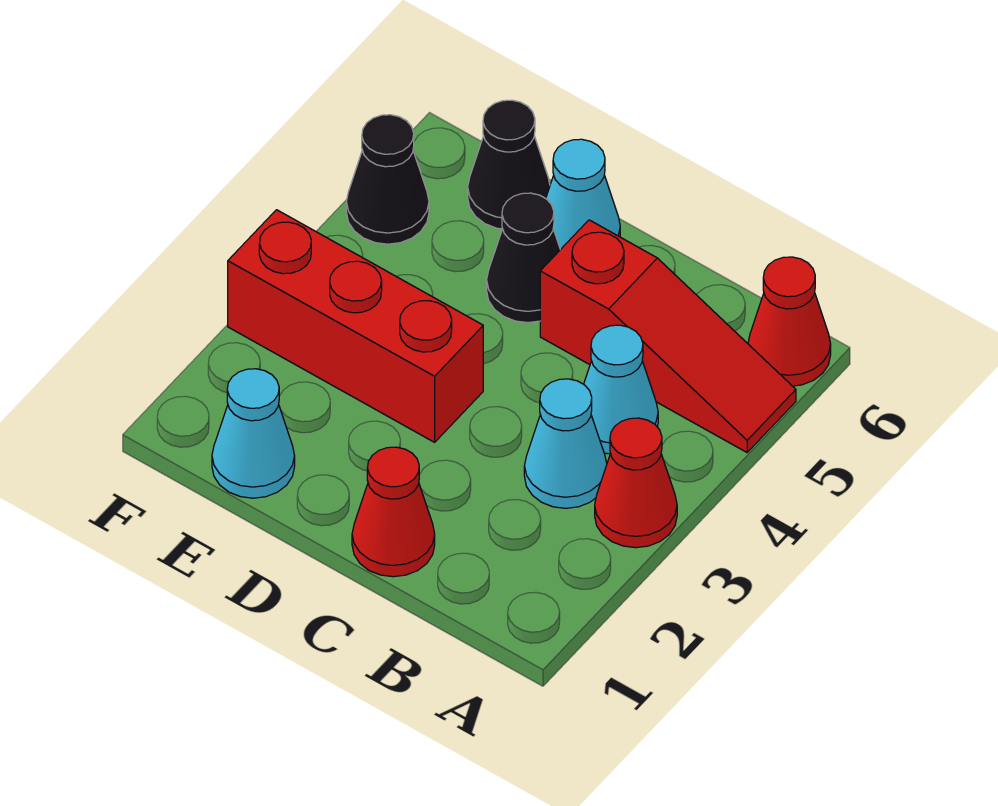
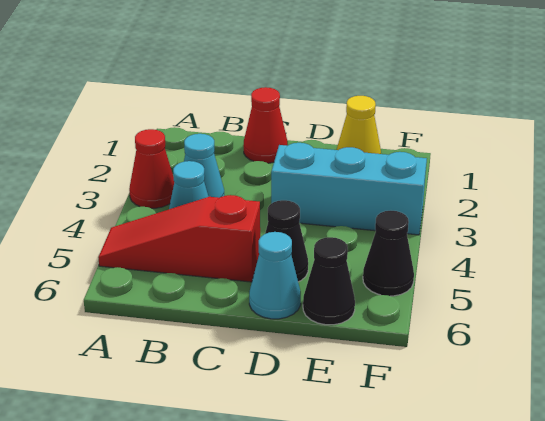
red 1x1 cone [748,257,831,386] -> none
red 1x3 brick [228,210,483,442] -> cyan 1x3 brick [271,143,427,235]
cyan 1x1 cone [212,369,295,498] -> yellow 1x1 cone [336,96,381,154]

